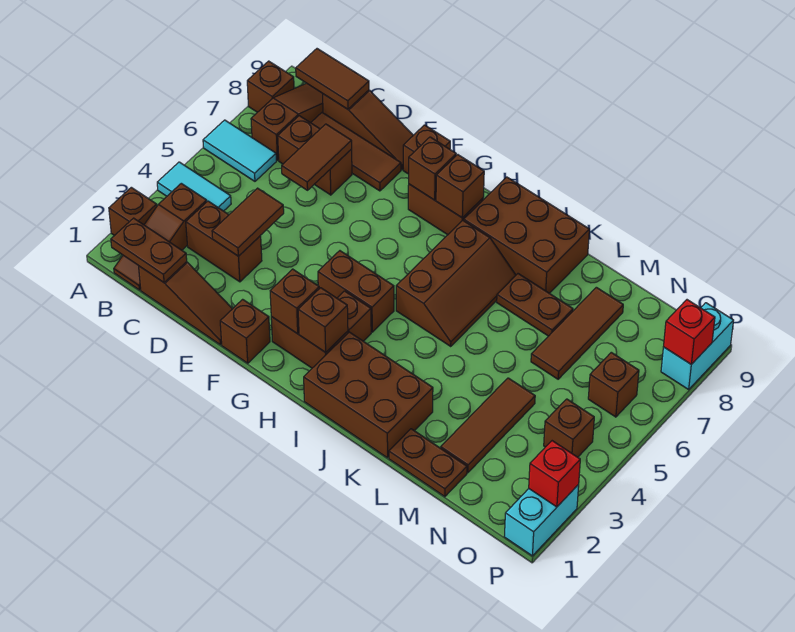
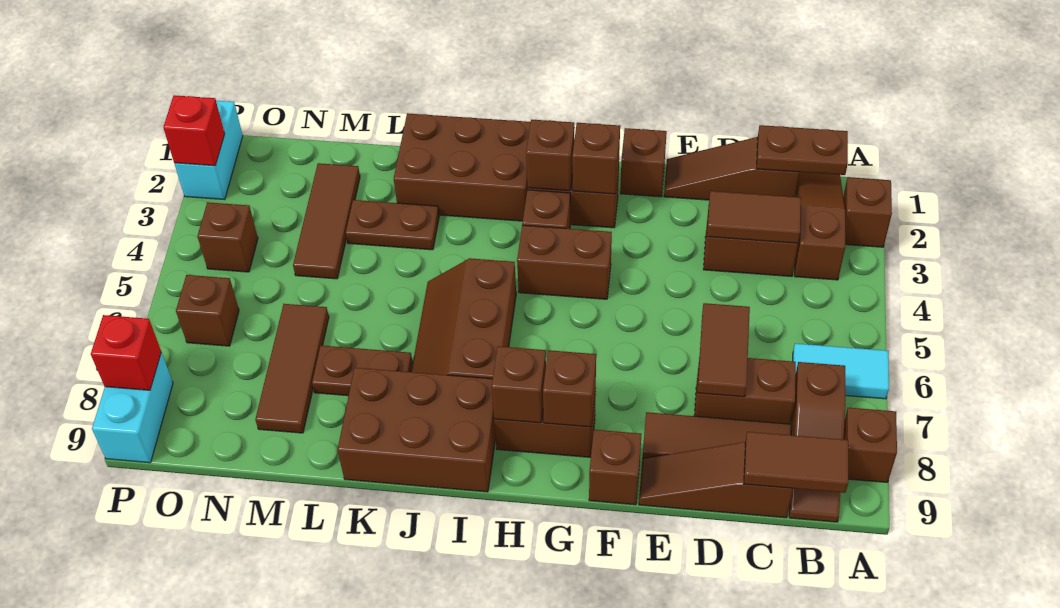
cyan 1x2 tile [157,162,231,211] -> none
brown 1x2 tile [212,188,284,256] -> brown 1x2 tile turned to [707,191,801,243]
brown 1x2 plate [389,429,467,497] -> brown 1x2 plate moved to [346,200,439,250]

